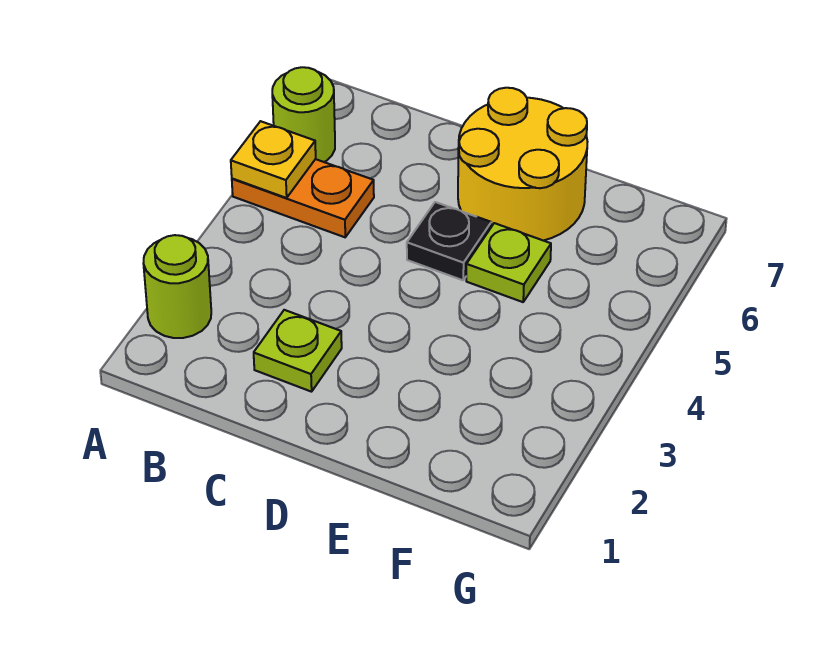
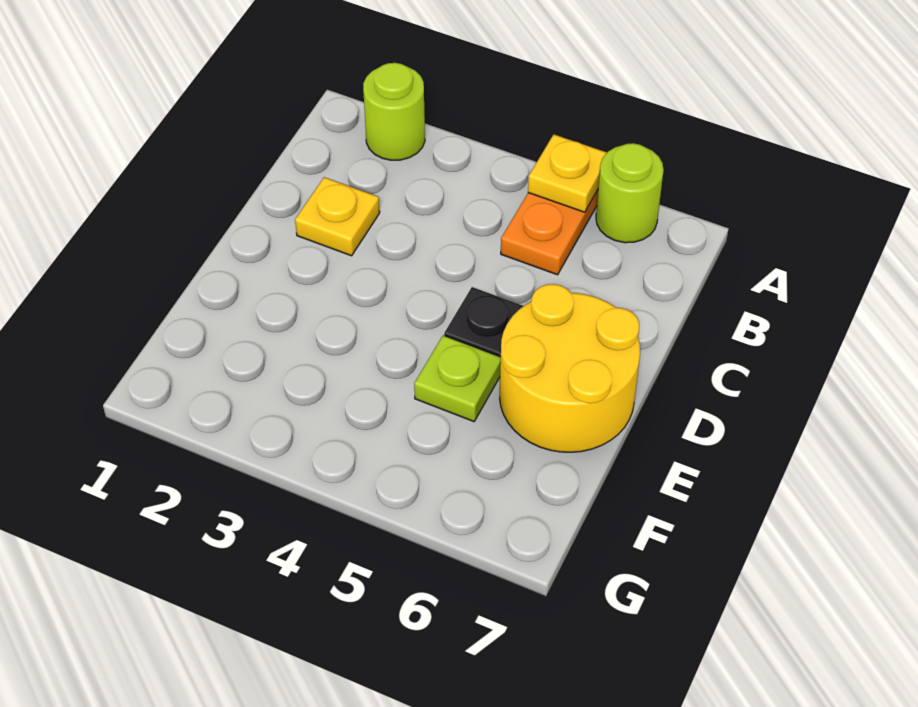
lime 1x1 plate [254,310,342,392] -> yellow 1x1 plate [295,177,380,256]

